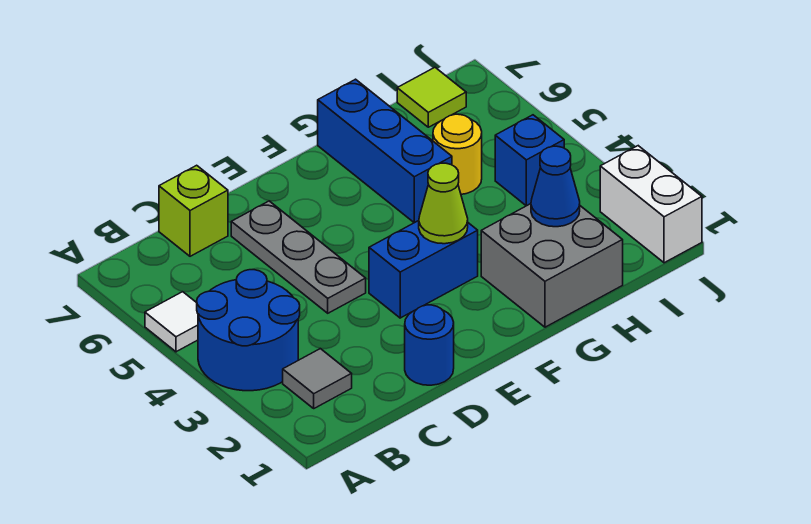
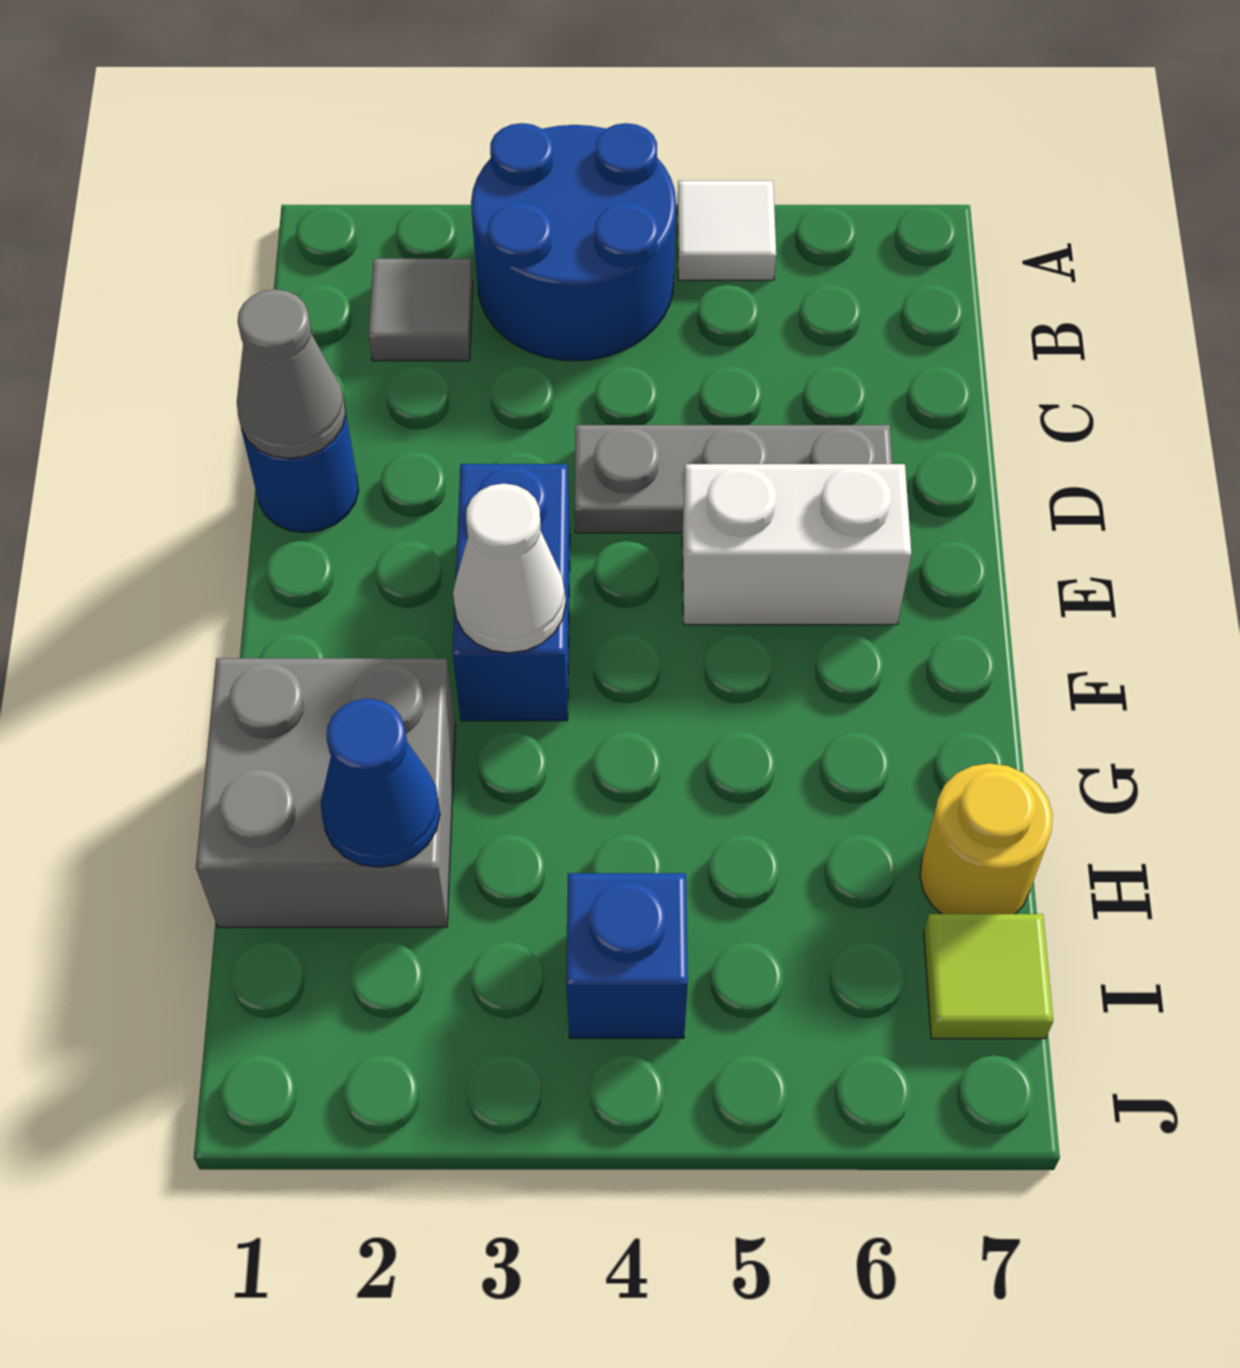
lime 1x1 brick [159,165,228,256] -> none
none -> grey 1x1 cone [237,289,346,459]
lime 1x1 cone [419,163,468,244] -> white 1x1 cone [453,484,565,653]
blue 1x3 brick [318,79,452,223] -> none
yellow 1x1 round brick [433,114,482,194] -> yellow 1x1 round brick moved to [920,763,1053,914]
white 1x2 brick [600,146,702,263] -> white 1x2 brick moved to [682,464,911,625]

